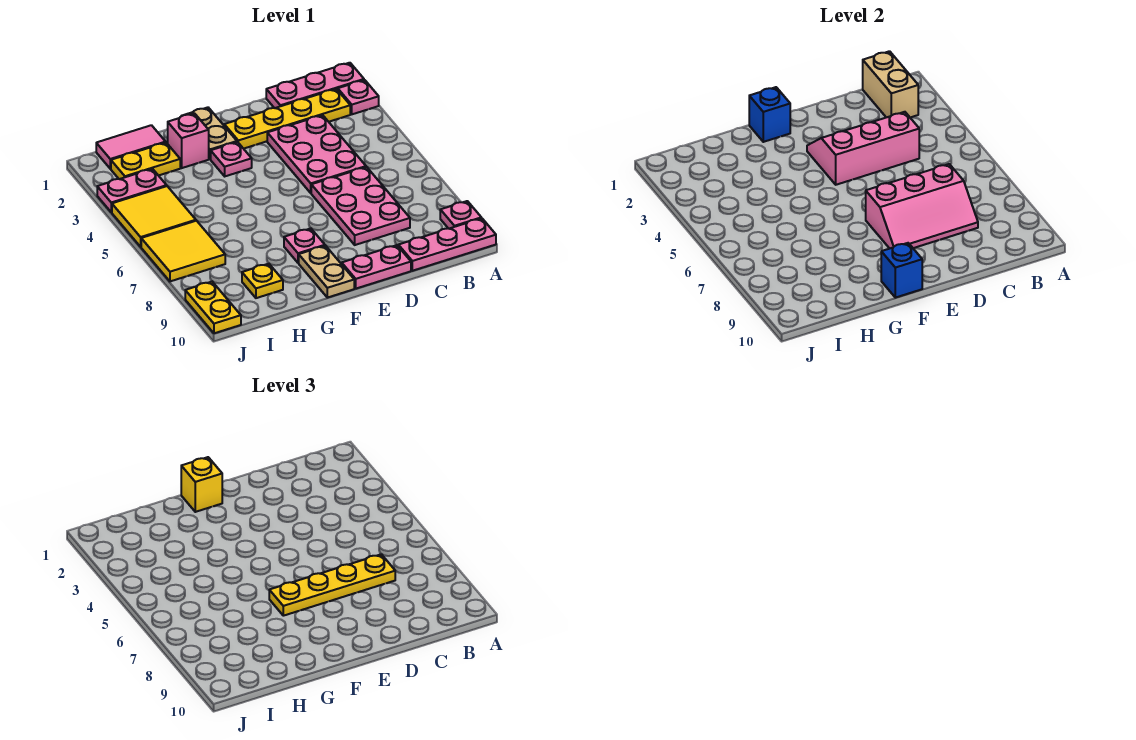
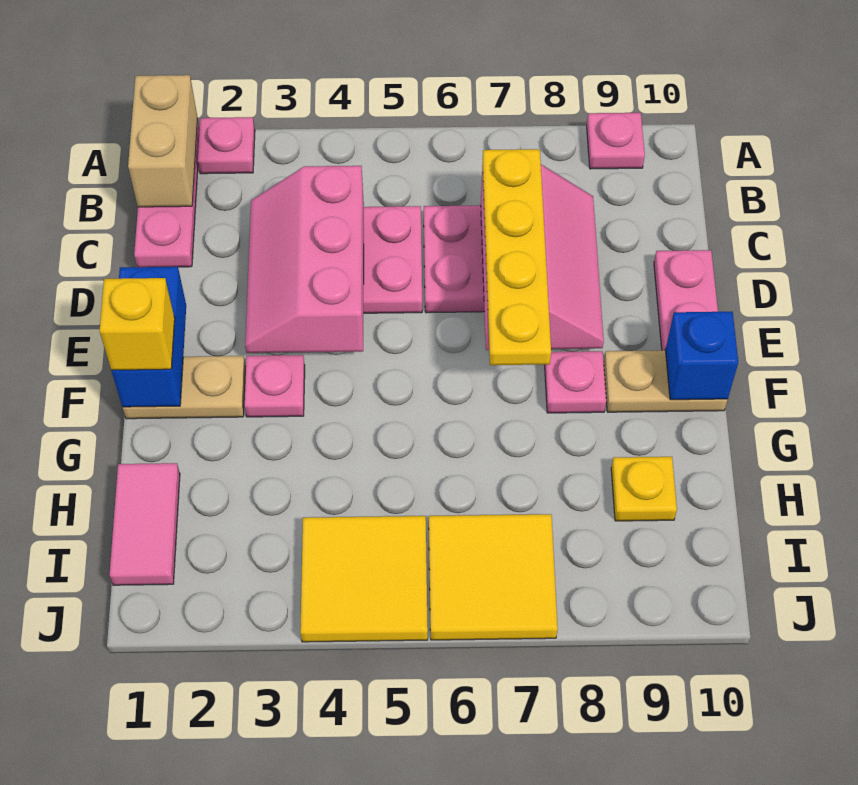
pink 1x3 plate [398,218,496,271] -> none
tan 1x2 brick [863,51,918,118] -> tan 1x2 brick turned to [128,75,198,207]
yellow 1x4 plate [224,89,350,149] -> none
blue 1x1 brick [749,87,790,142] -> blue 1x2 brick [111,267,186,407]
pink 1x1 brick [168,113,209,168] -> none
yellow 1x2 plate [111,143,180,179] -> none
pink 1x2 plate [97,169,167,212] -> none
yellow 1x2 plate [185,282,241,333] -> none

